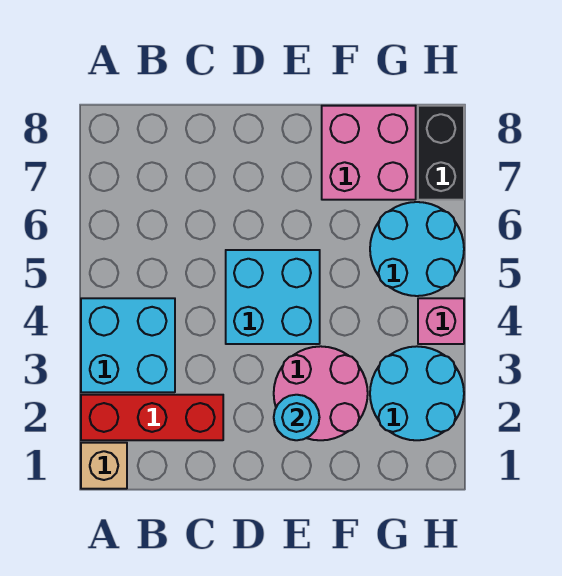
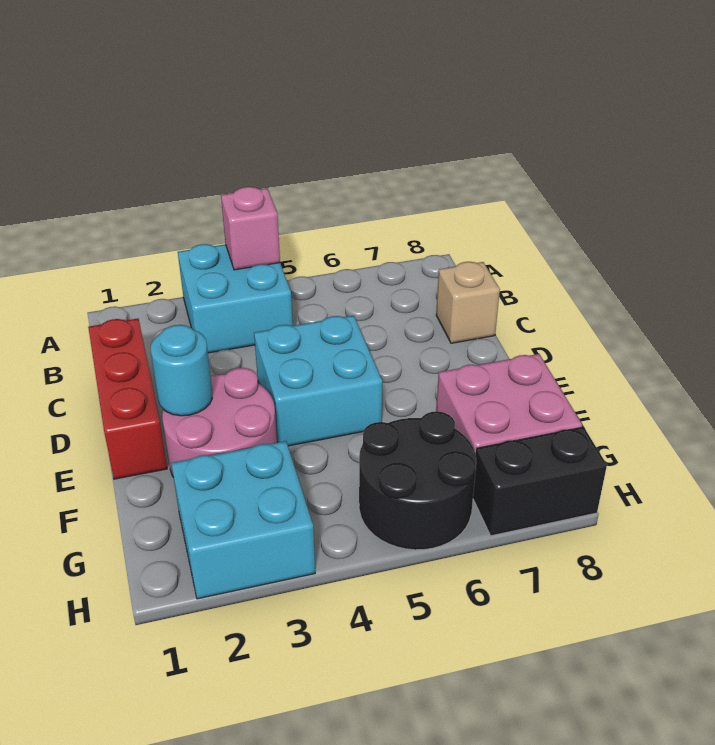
tan 1x1 brick [81,443,127,489] -> tan 1x1 brick moved to [436,262,500,343]
red 1x3 brick [81,395,223,440] -> red 1x3 brick moved to [88,319,167,479]
cyan 2x2 round brick [370,346,464,440] -> cyan 2x2 brick [171,441,315,599]
cyan 2x2 round brick [370,202,464,296] -> black 2x2 round brick [359,411,476,550]
pink 1x1 brick [418,298,464,344] -> pink 1x1 brick moved to [221,187,280,270]

